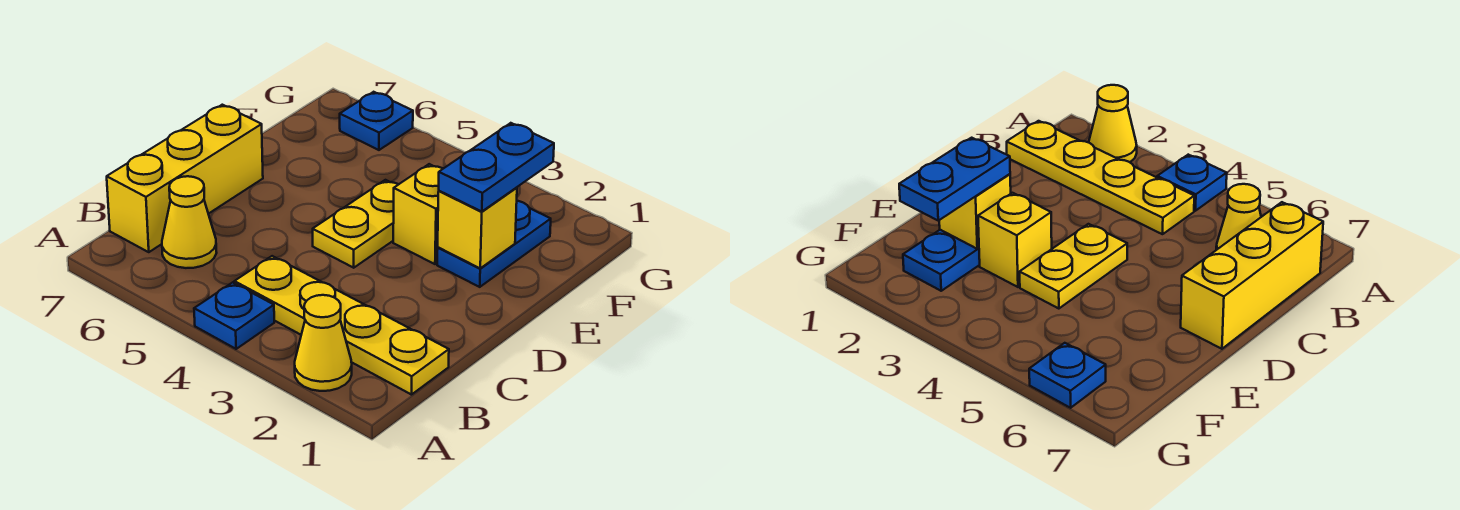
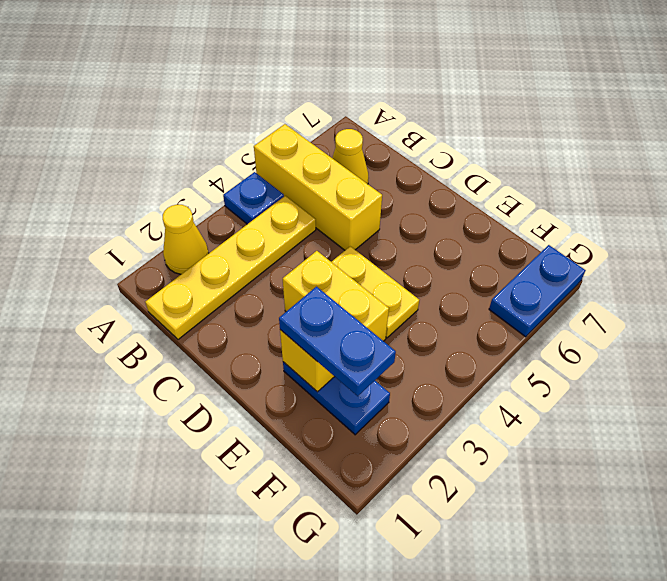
yellow 1x3 brick [107,105,263,252] -> yellow 1x3 brick moved to [254,124,382,250]
yellow 1x1 brick [393,164,443,264] -> yellow 1x2 brick [283,251,389,341]
blue 1x1 plate [340,92,413,150] -> blue 1x2 plate [489,245,586,337]

